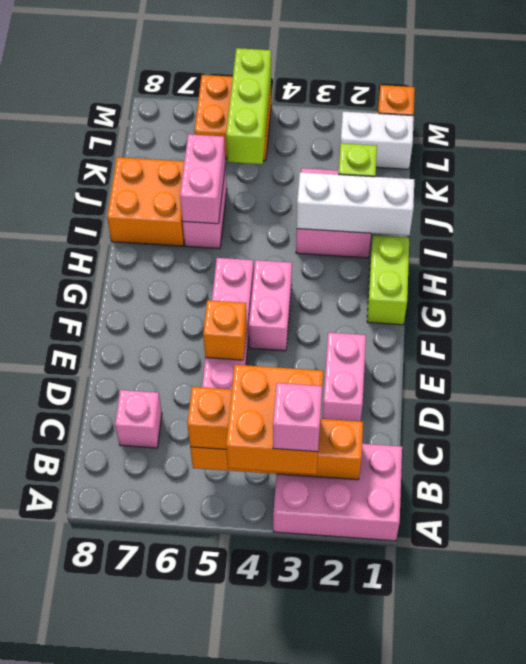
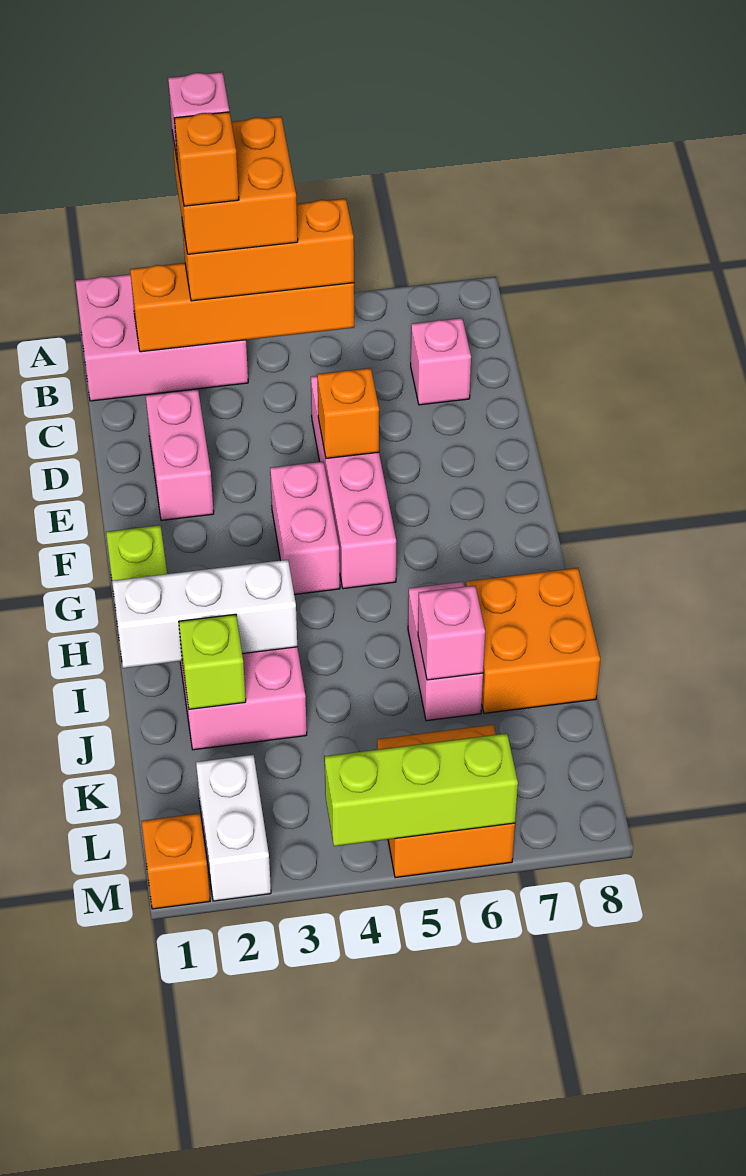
none -> orange 1x1 brick [174,112,239,206]
pink 1x2 brick [180,134,226,224] -> pink 1x1 brick [418,586,485,680]
lime 1x3 brick [226,48,271,164] -> lime 1x3 brick turned to [325,733,518,846]
white 1x2 brick [341,111,414,169] -> white 1x2 brick turned to [196,755,271,901]

